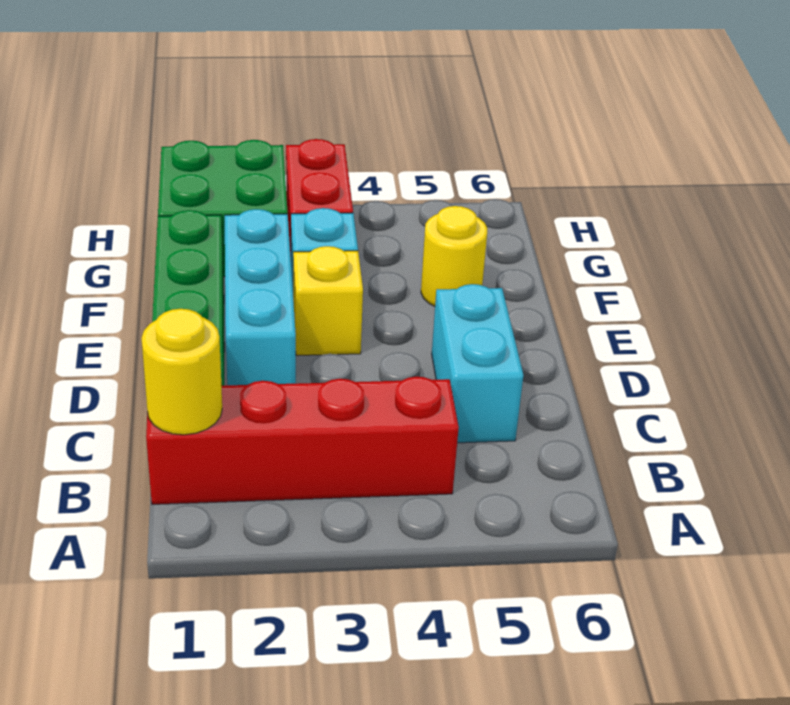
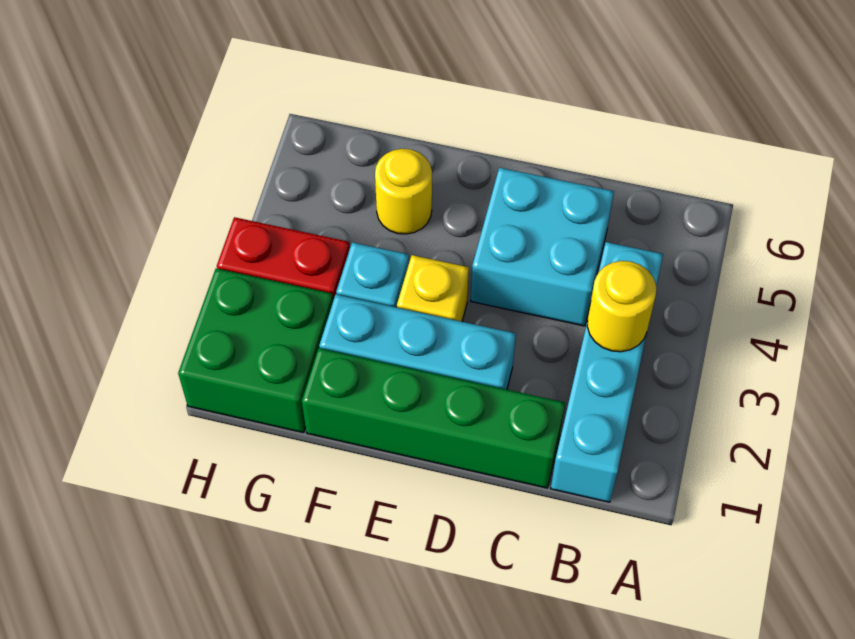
red 1x4 brick [146,377,459,504] -> cyan 1x4 brick [551,242,663,502]
yellow 1x1 round brick [141,309,222,435] -> yellow 1x1 round brick moved to [587,261,656,352]
cyan 1x2 brick [432,284,523,443] -> cyan 2x2 brick [471,168,614,326]

